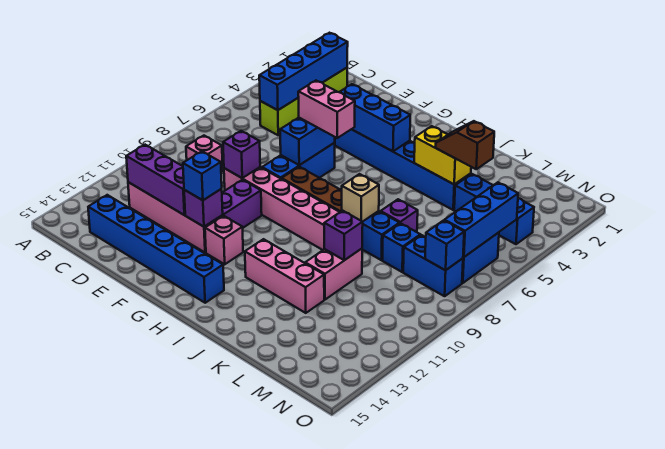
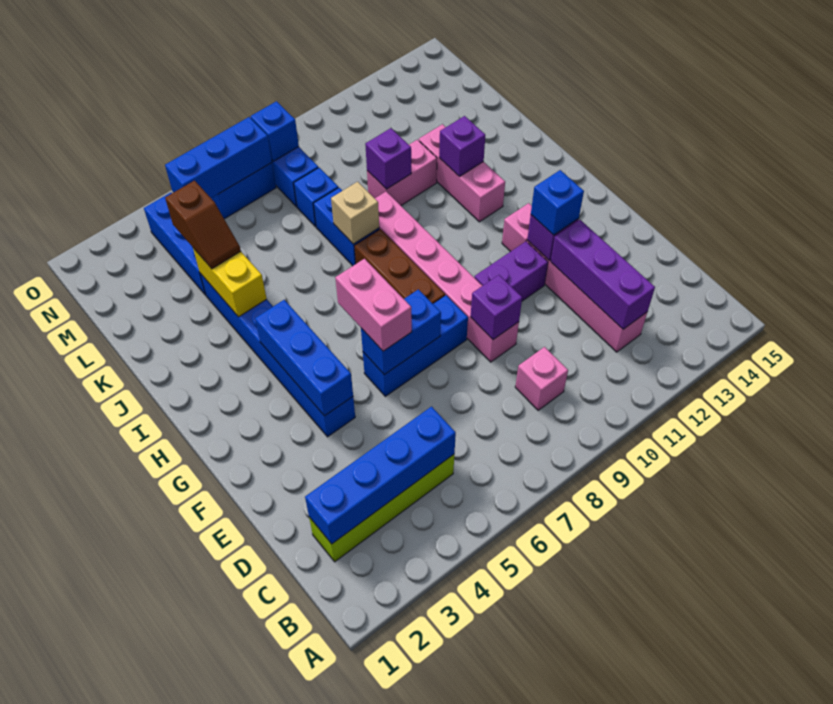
blue 1x6 brick [88,195,224,303] -> none
purple 1x1 brick [381,199,418,232] -> purple 1x1 brick moved to [439,116,485,177]

